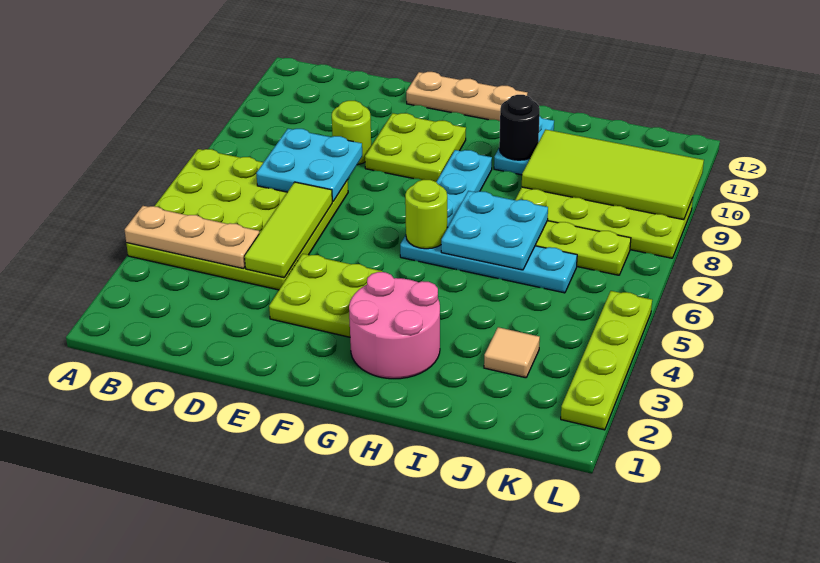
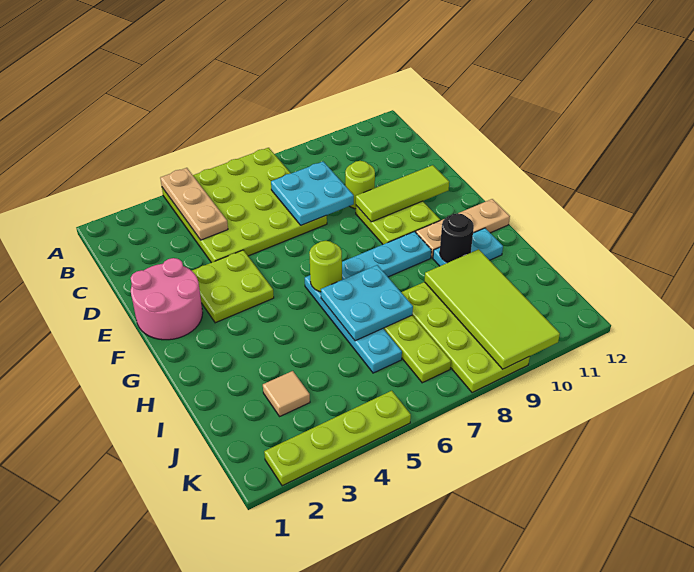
lime 1x3 tile [245,182,332,278] -> lime 1x3 tile moved to [356,165,449,222]
tan 1x3 plate [406,72,527,121] -> tan 1x3 plate turned to [416,199,510,258]
pink 2x2 round brick [349,272,440,379] -> pink 2x2 round brick moved to [131,258,203,340]

